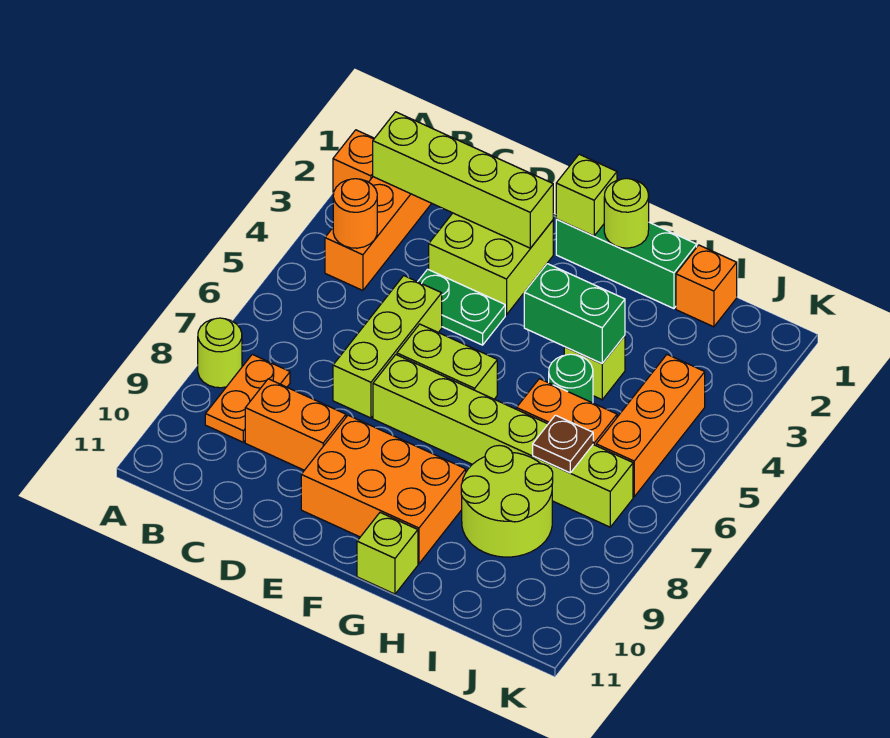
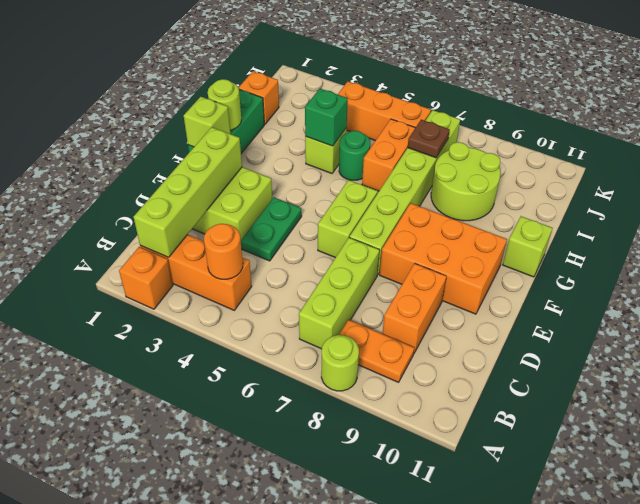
lime 1x3 brick [333,276,442,418] -> lime 1x3 brick turned to [299,238,380,349]
orange 2x3 brick [301,415,466,564] -> orange 2x3 brick turned to [380,203,507,314]
green 1x2 brick [524,264,625,364] -> green 1x1 brick [305,89,348,146]

